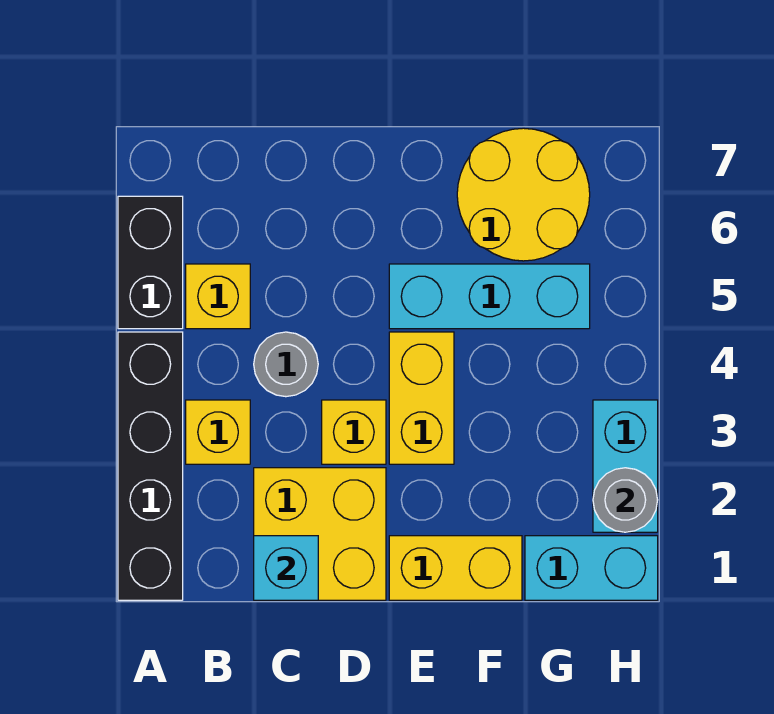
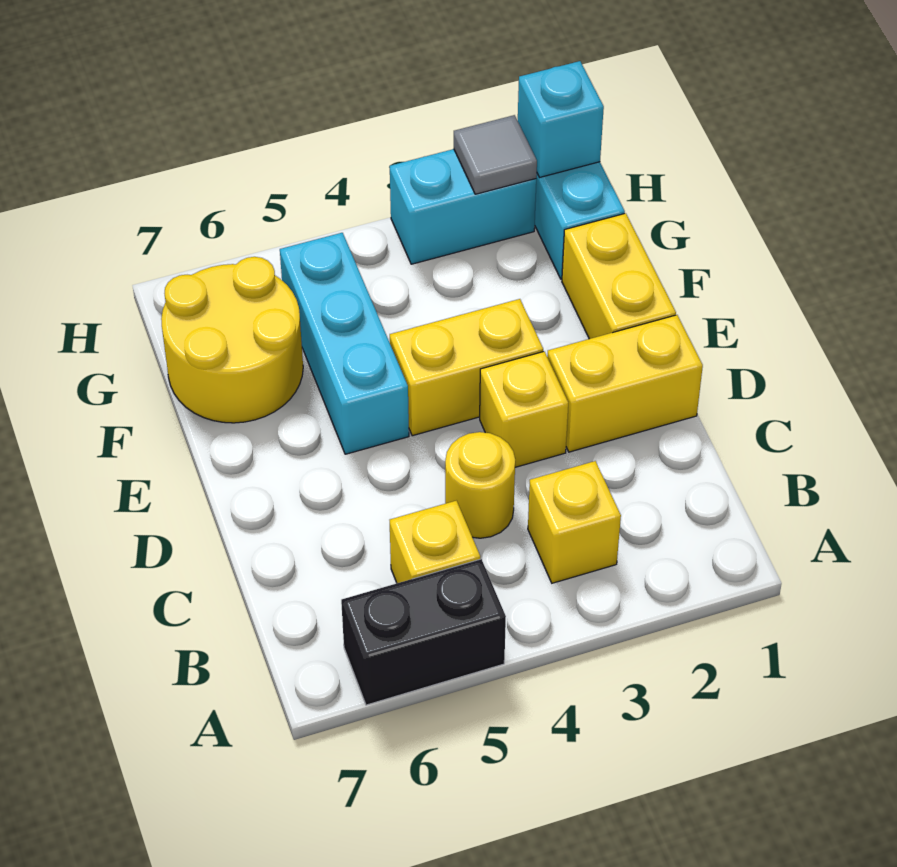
black 1x4 brick [118,332,183,600] -> none
yellow 2x2 brick [254,468,386,600] -> yellow 1x2 brick [547,315,703,452]
cyan 1x1 brick [254,536,318,600] -> cyan 1x1 brick moved to [518,61,604,178]
grey 1x1 round brick [254,332,318,397] -> yellow 1x1 round brick [445,432,515,538]
grey 1x1 round brick [593,468,658,532] -> grey 1x1 tile [454,115,537,194]

